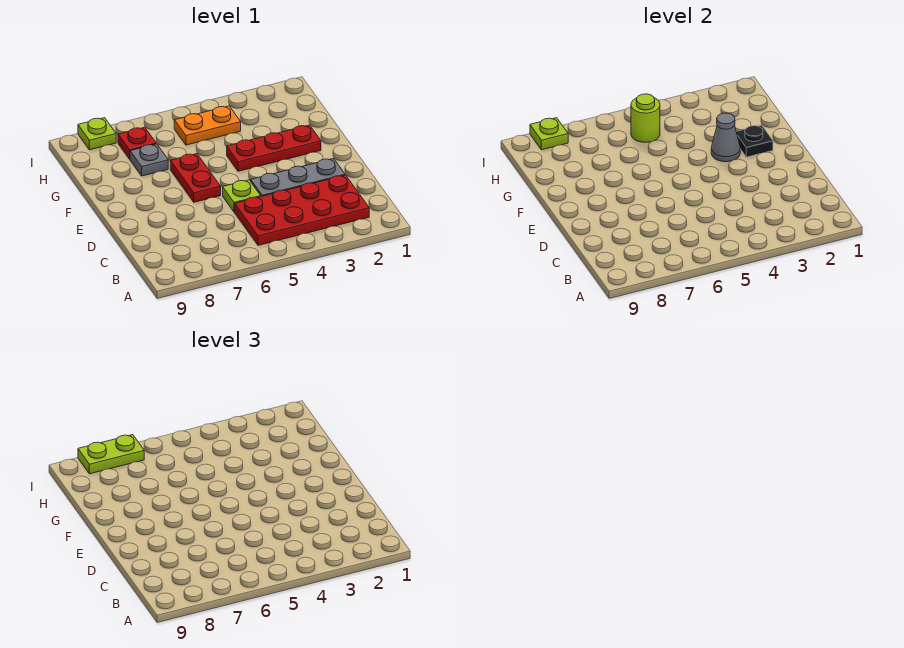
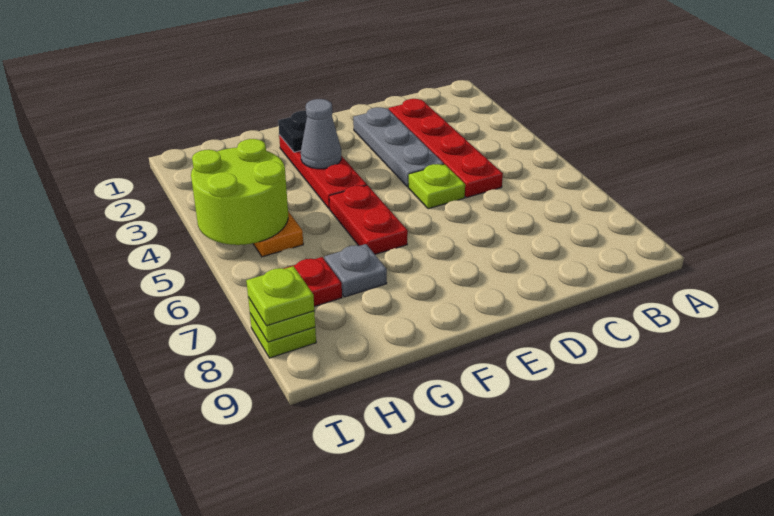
red 2x4 plate [235,175,369,245] -> red 1x4 plate [389,99,503,198]
red 1x2 plate [170,154,221,202] -> red 1x2 plate turned to [329,185,408,254]
lime 1x1 round brick [631,94,660,142] -> lime 2x2 round brick [191,139,288,245]
lime 1x2 plate [78,435,144,474] -> lime 1x1 plate [246,266,314,326]

